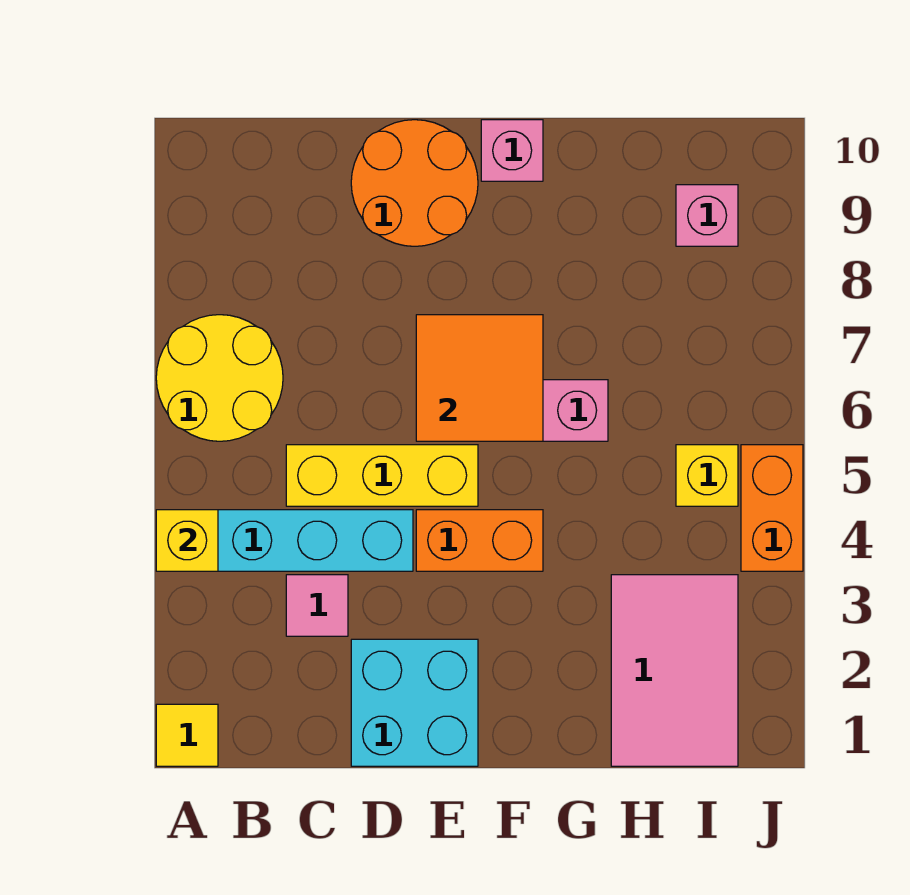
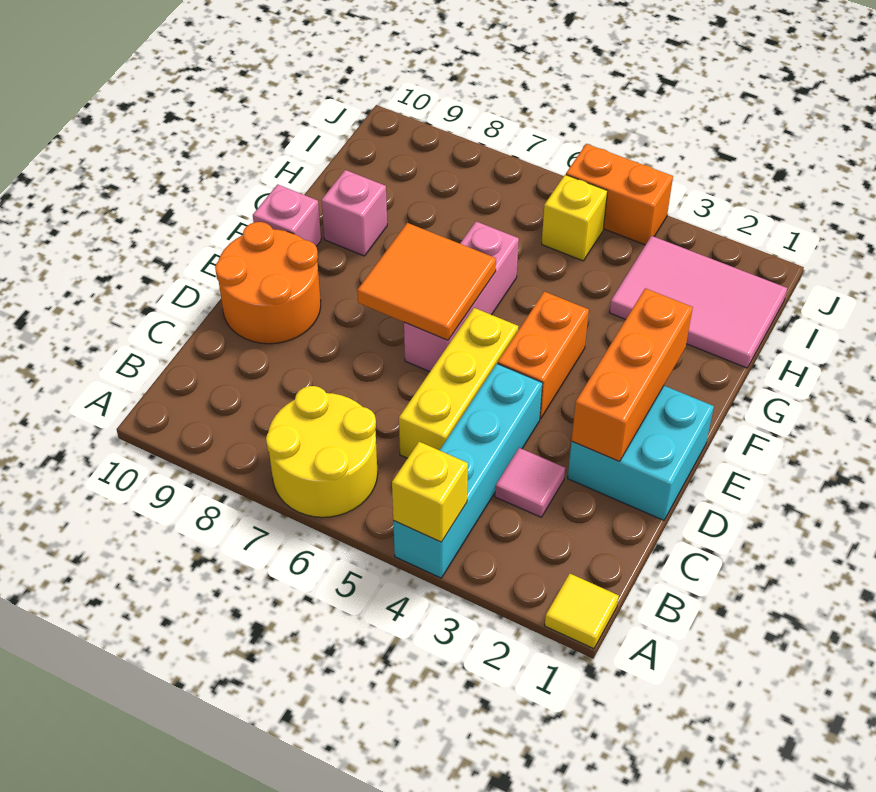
none -> orange 1x3 brick [572,288,693,461]
pink 1x1 brick [676,185,738,246] -> pink 1x1 brick moved to [321,170,387,256]

